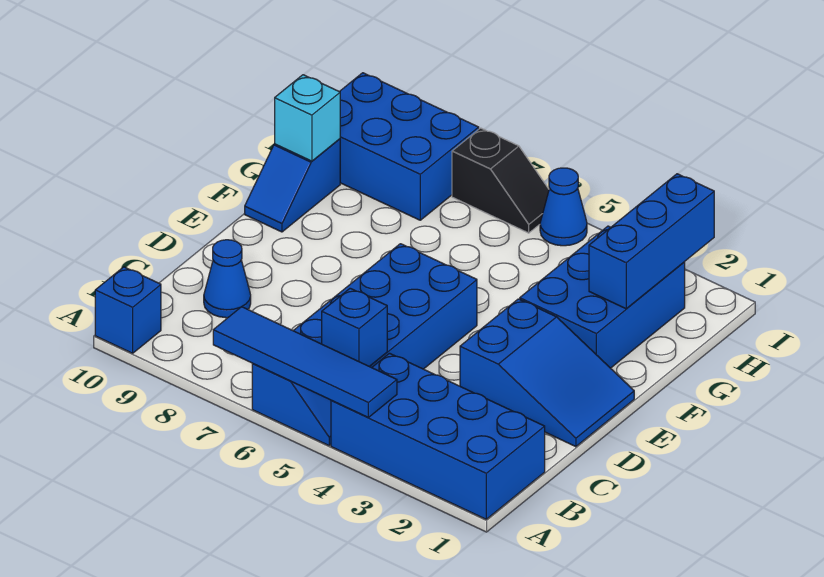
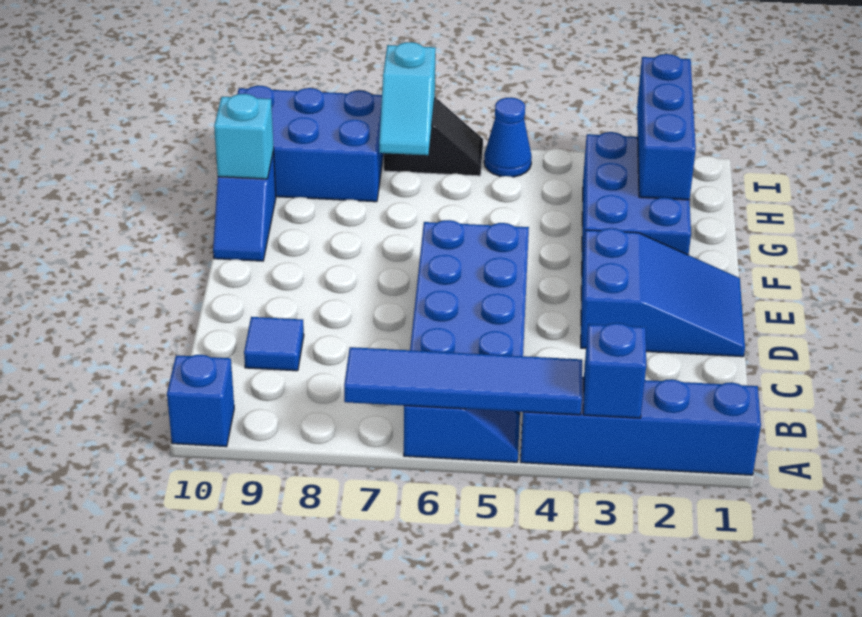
blue 2x4 brick [331,353,545,519] -> blue 1x4 brick [521,377,761,475]
blue 1x1 brick [322,288,387,366] -> blue 1x1 brick moved to [583,323,646,418]
blue 1x1 cone [204,240,251,318] -> blue 1x1 tile [244,317,304,371]
none -> cyan 1x2 slope [379,42,436,155]

